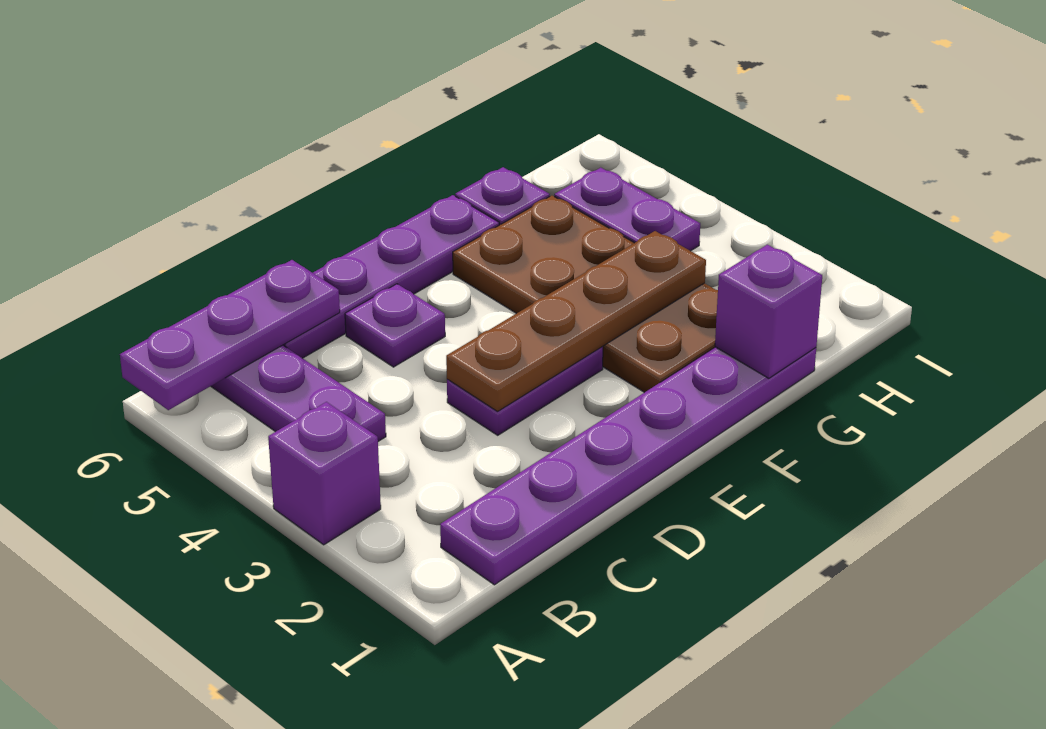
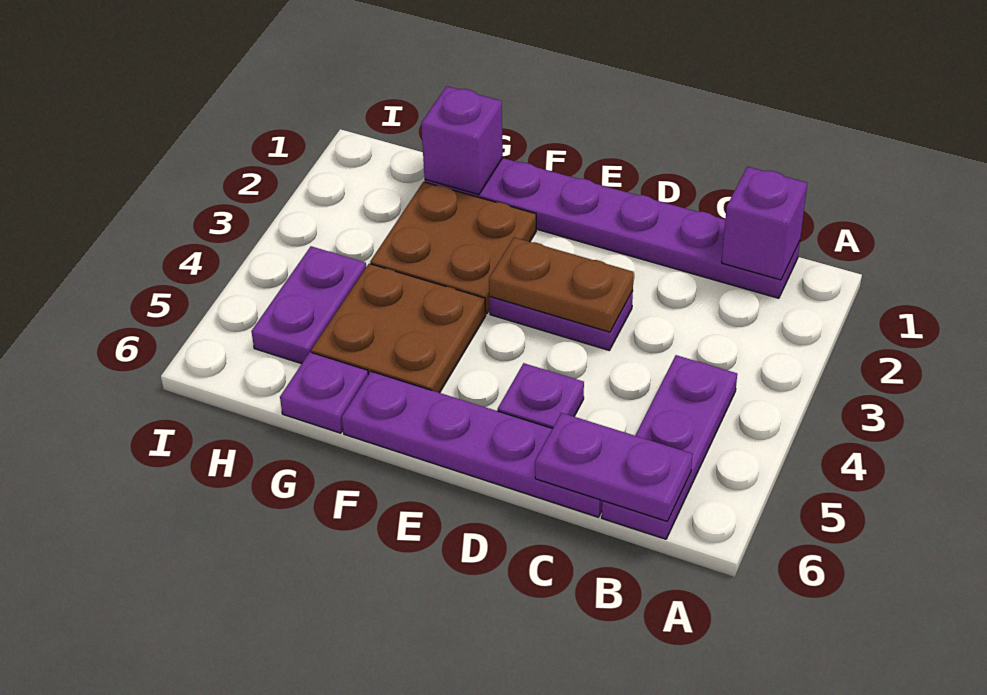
purple 1x1 brick [268,402,381,545] -> purple 1x1 brick moved to [722,167,807,280]
purple 1x3 plate [120,260,340,410] -> purple 1x2 plate [535,413,692,521]
brown 1x4 plate [446,231,706,412] -> brown 1x2 plate [489,237,634,332]

